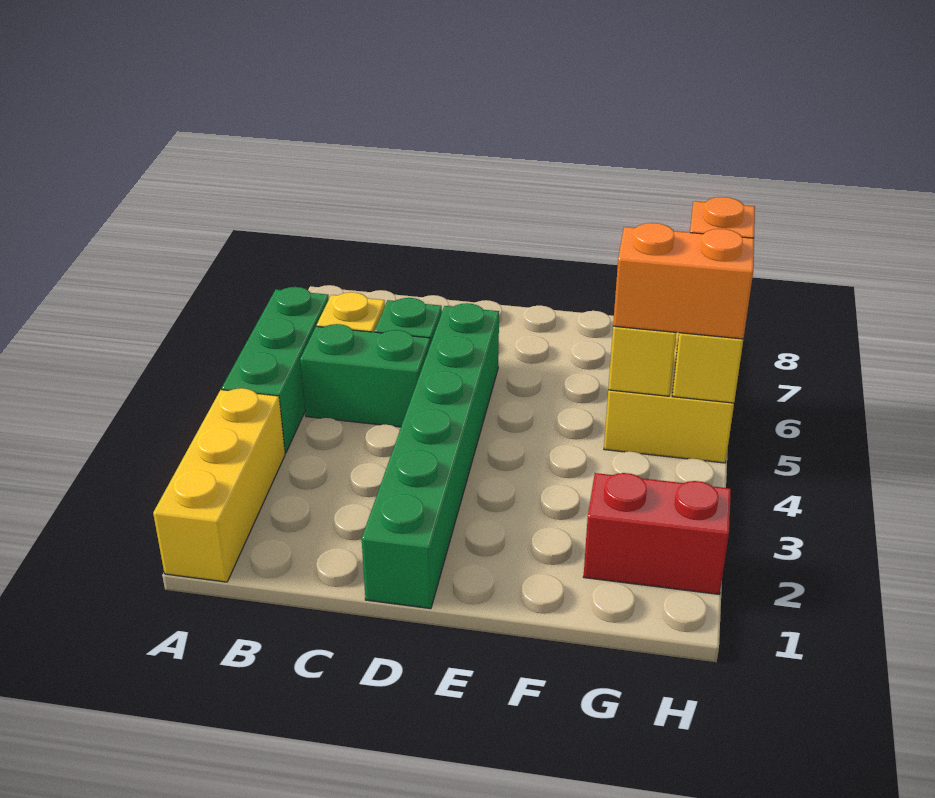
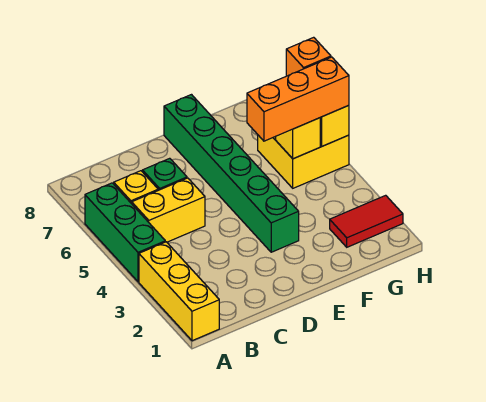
green 1x2 brick [300,324,430,427] -> yellow 1x2 brick [132,178,205,242]
green 1x6 brick [362,303,499,609] -> green 1x6 brick moved to [164,95,299,252]
red 1x2 brick [584,473,731,594] -> red 1x2 tile [330,195,403,247]
orange 1x2 brick [613,223,754,339] -> orange 1x3 brick [247,57,349,141]

